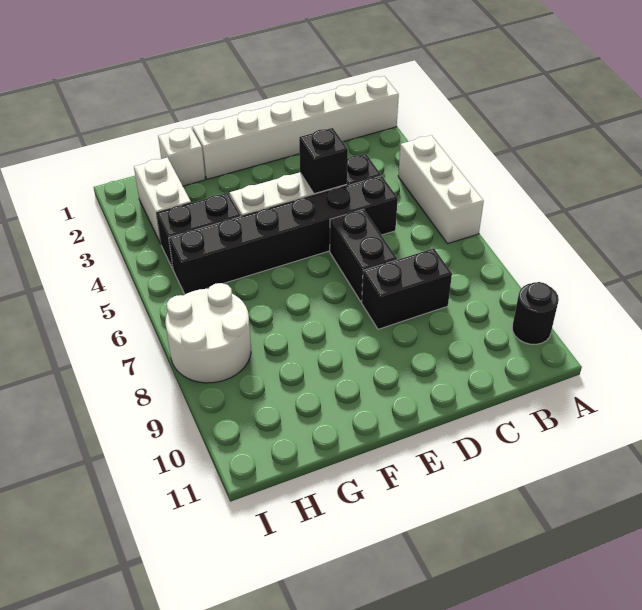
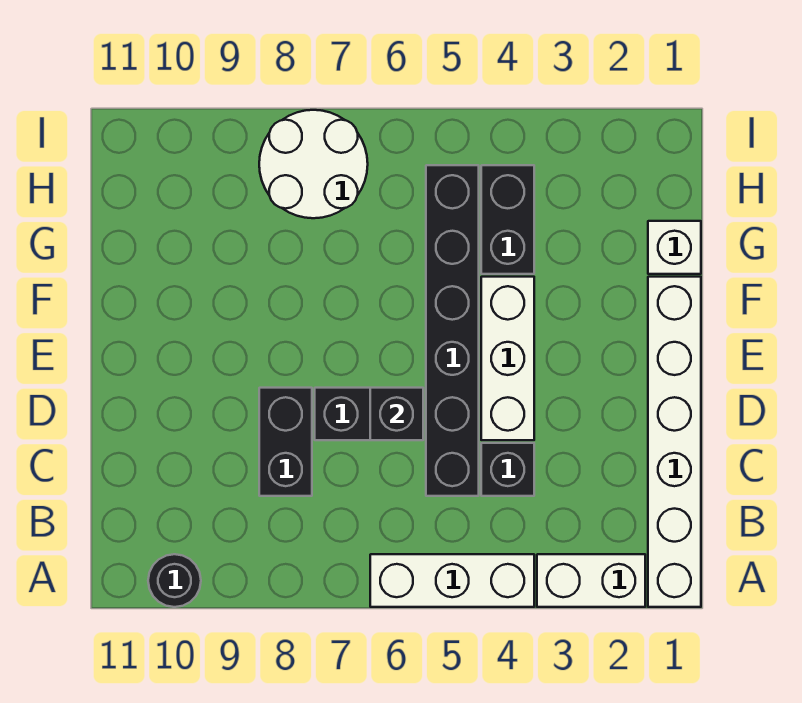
black 1x1 brick [299,128,348,194] -> black 1x1 brick moved to [370,388,423,440]
white 1x2 brick [134,158,191,244] -> white 1x2 brick moved to [537,554,645,607]

